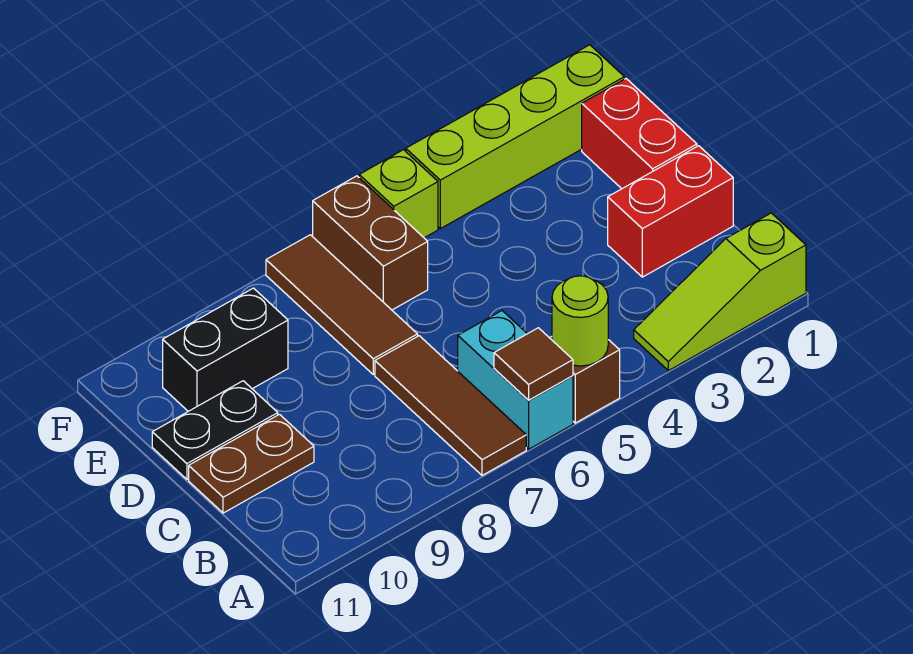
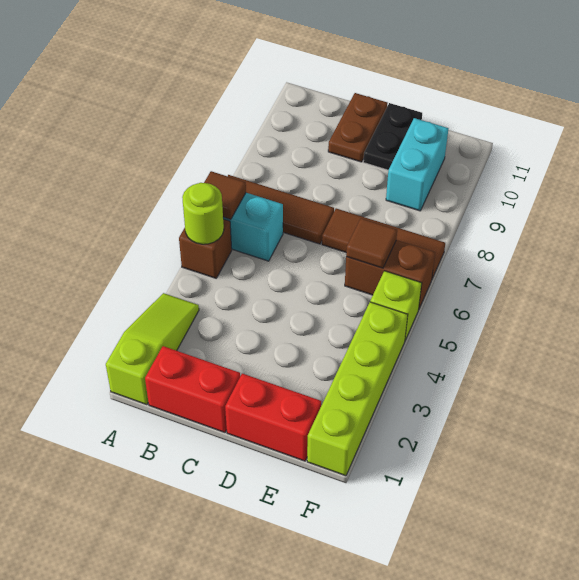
red 1x2 brick [608,146,733,277] -> red 1x2 brick turned to [145,346,240,432]
none -> brown 1x1 tile [346,218,397,268]
black 1x2 brick [163,288,288,411] -> cyan 1x2 brick [386,118,448,211]

